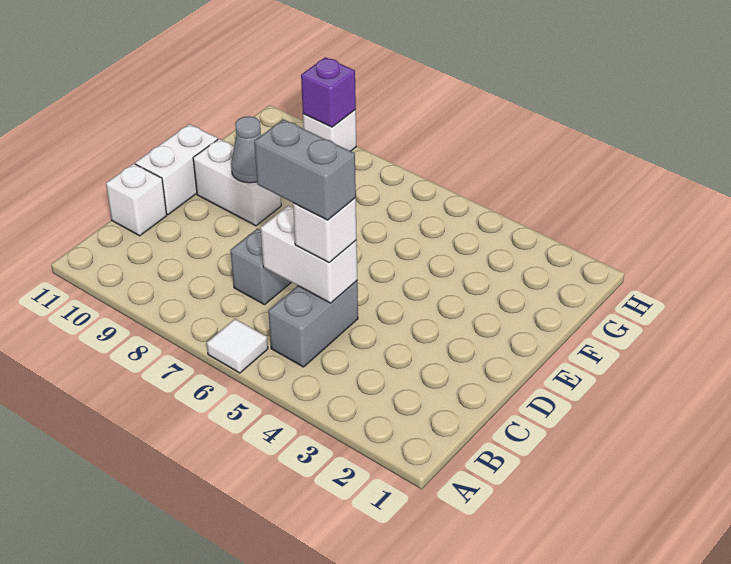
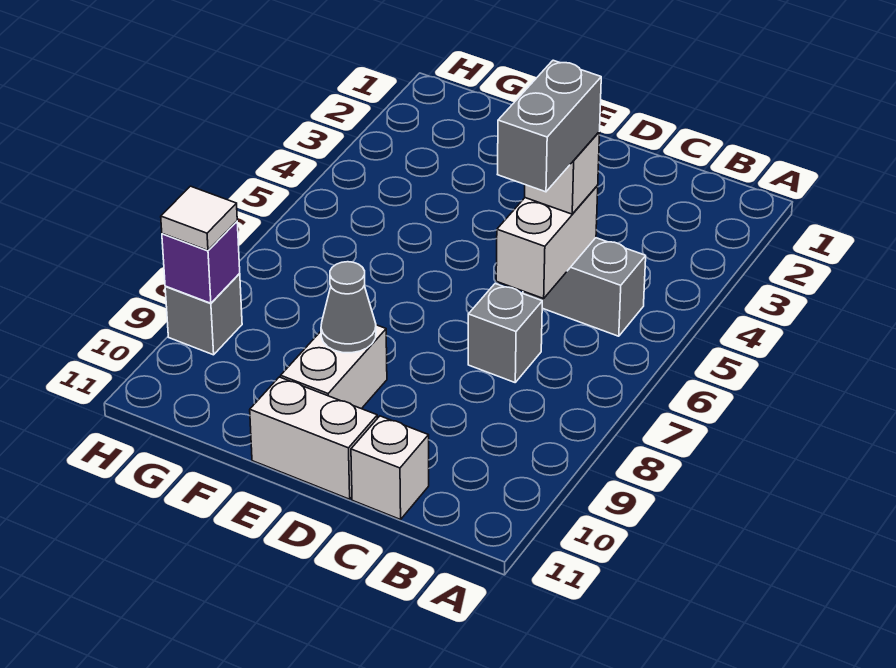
white 1x1 tile [207,319,268,373] -> white 1x1 tile moved to [161,186,237,250]
white 1x1 brick [303,110,356,151] -> grey 1x1 brick [165,273,242,355]

